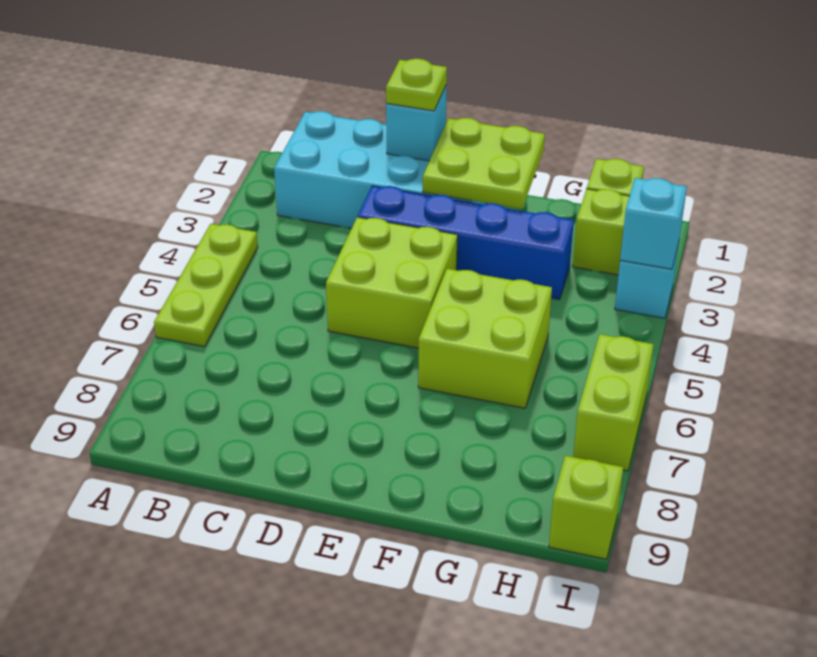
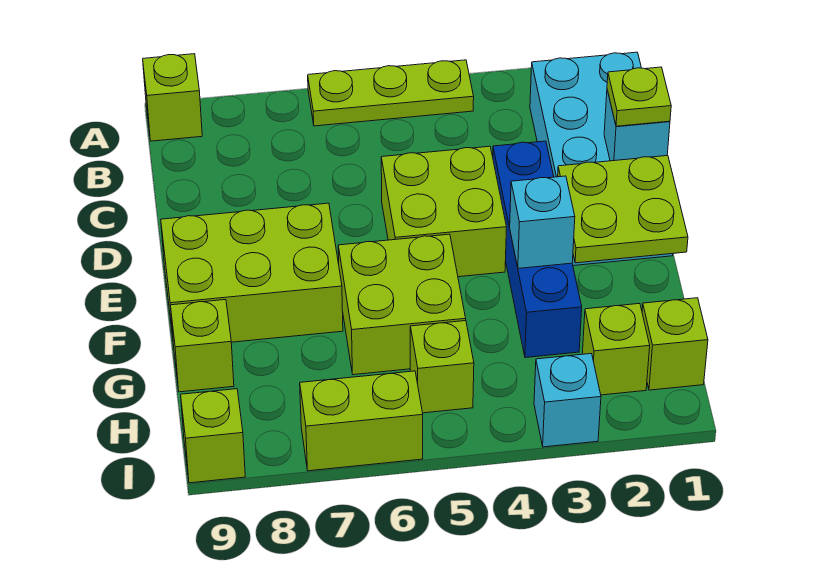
none -> lime 1x1 brick [143,54,202,141]
none -> lime 2x3 brick [161,203,343,342]
none -> lime 1x1 brick [170,300,234,392]
none -> lime 1x1 brick [410,321,474,413]
cyan 1x1 brick [620,178,687,269] -> cyan 1x1 brick moved to [510,176,575,268]

